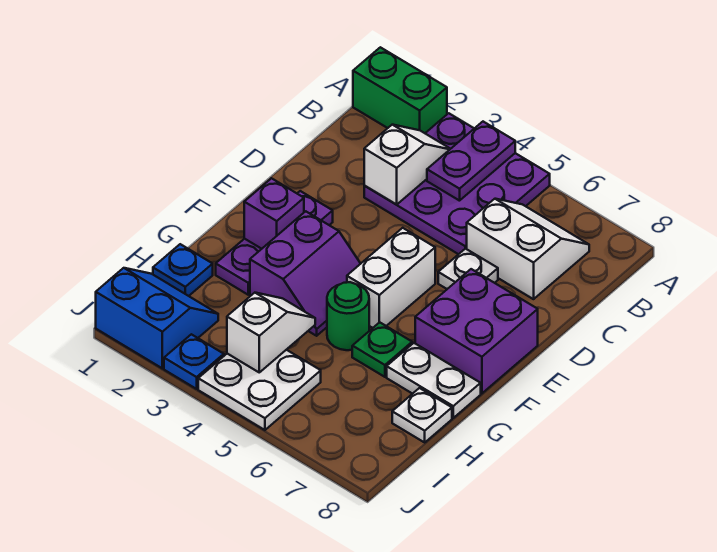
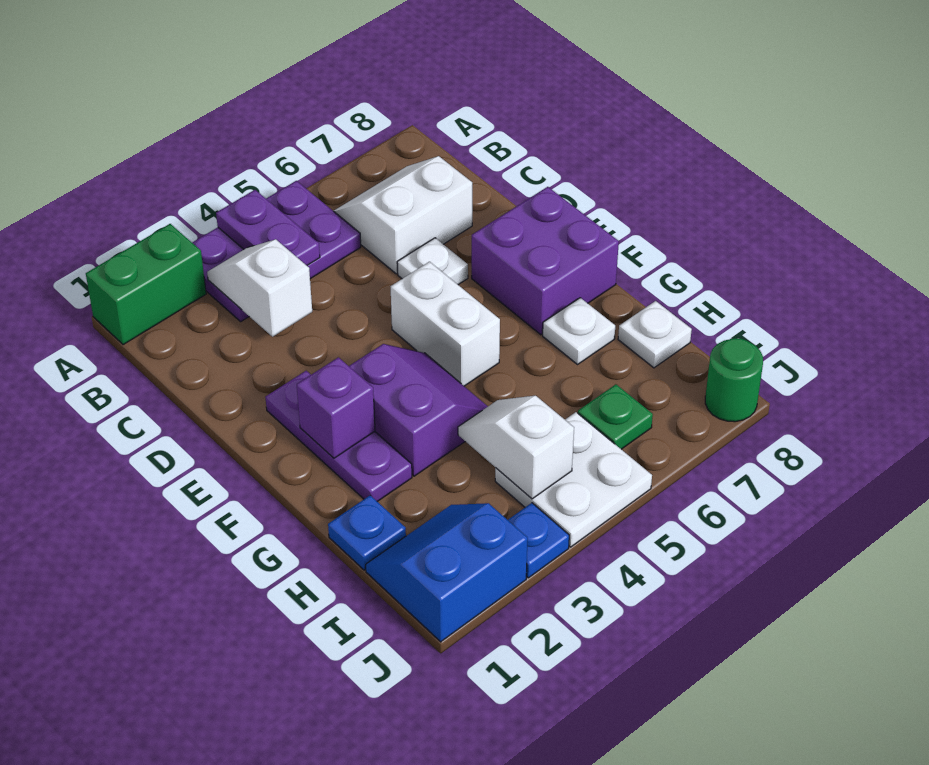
purple 3x3 plate [364,113,550,254] -> purple 2x3 plate [192,181,361,321]
green 1x1 round brick [327,282,369,350] -> green 1x1 round brick moved to [705,338,763,422]
green 1x1 plate [352,322,412,377] -> green 1x1 plate moved to [578,384,653,449]
white 1x2 plate [387,343,481,418] -> white 1x1 plate [543,298,615,364]

